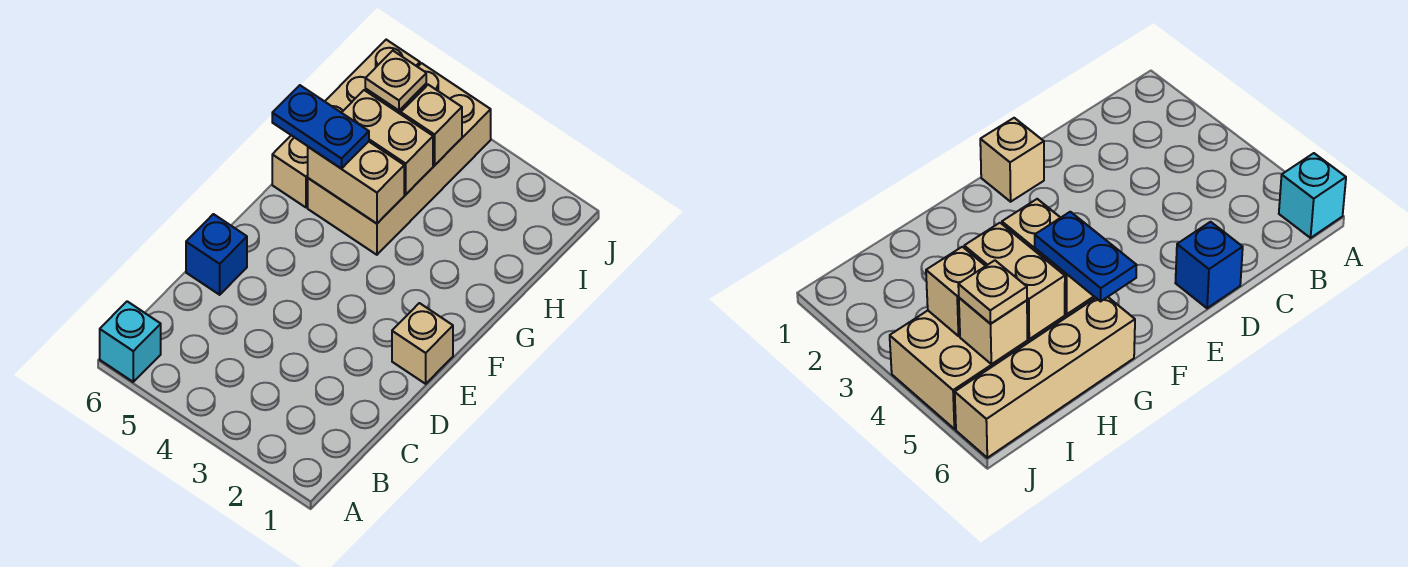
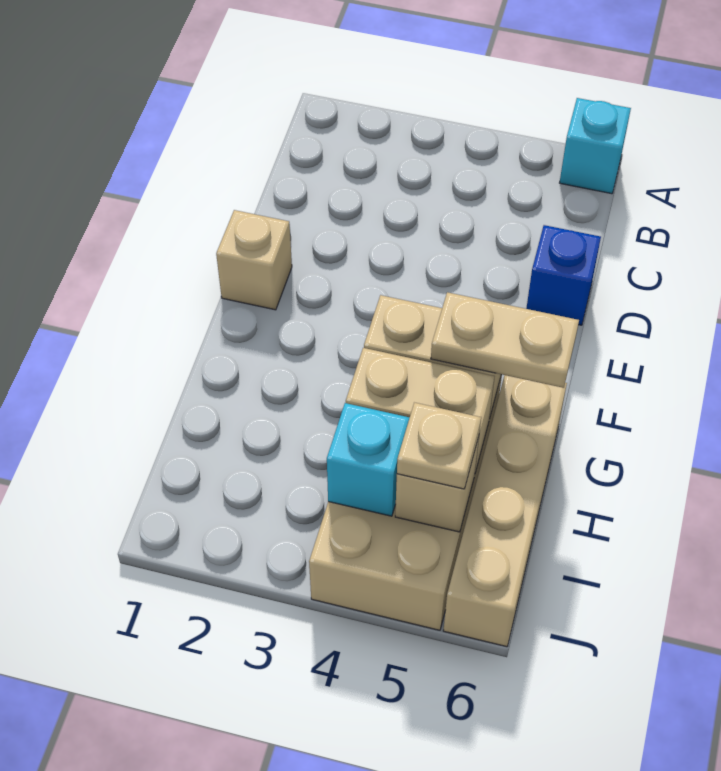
blue 1x2 plate [272,85,369,169] -> tan 1x2 plate [431,292,579,388]
tan 1x1 brick [401,85,462,165] -> cyan 1x1 brick [327,403,410,516]

